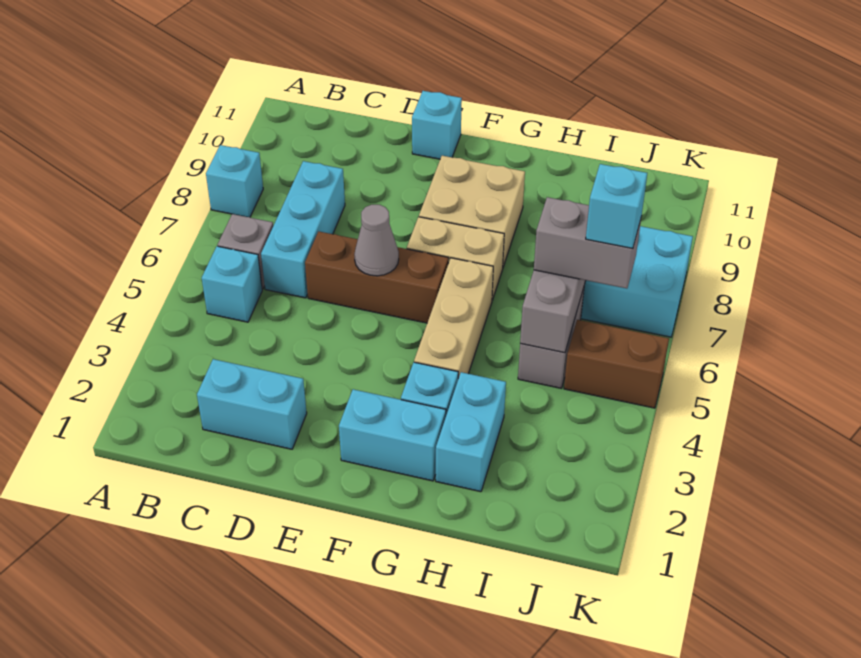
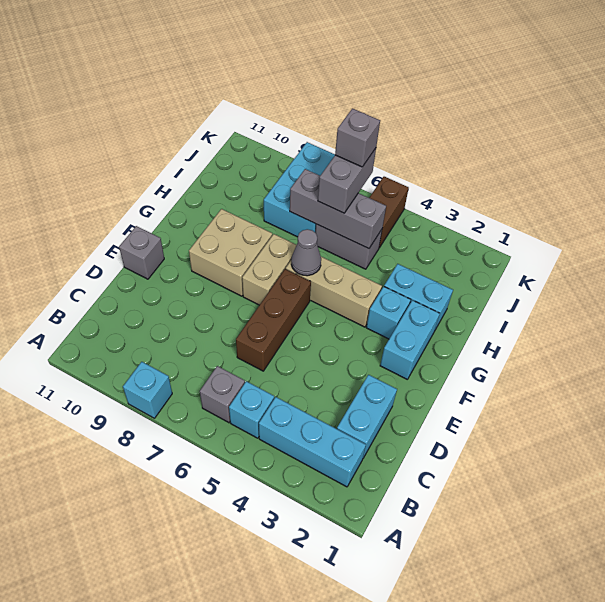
cyan 1x3 brick [261,161,345,298] -> cyan 1x3 brick moved to [259,397,366,487]
grey 1x1 cone [354,205,399,276] -> grey 1x1 cone moved to [291,229,321,276]
cyan 1x1 brick [412,91,462,159] -> grey 1x1 brick [119,226,164,279]
cyan 1x1 brick [586,164,647,248] -> grey 1x1 brick [335,109,380,167]

